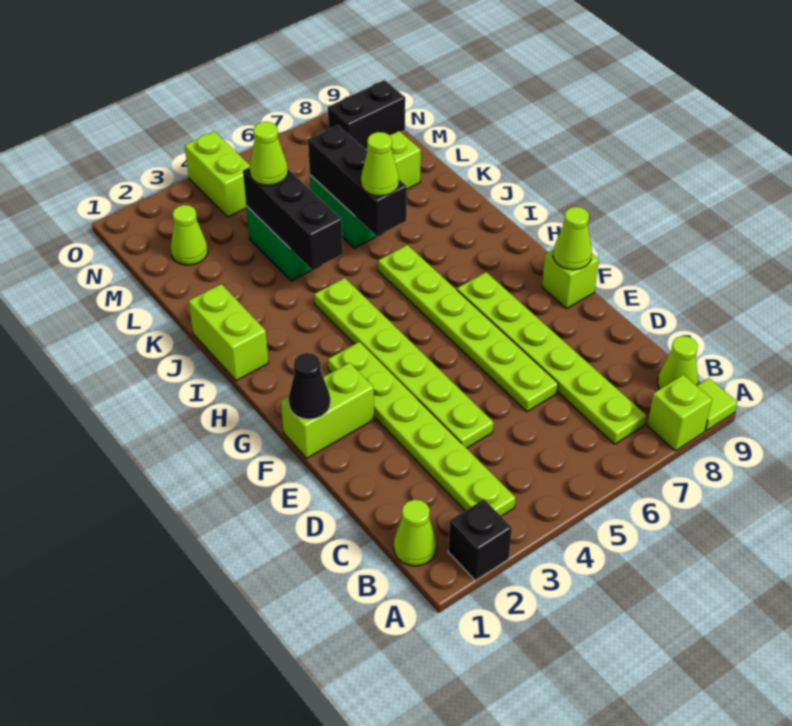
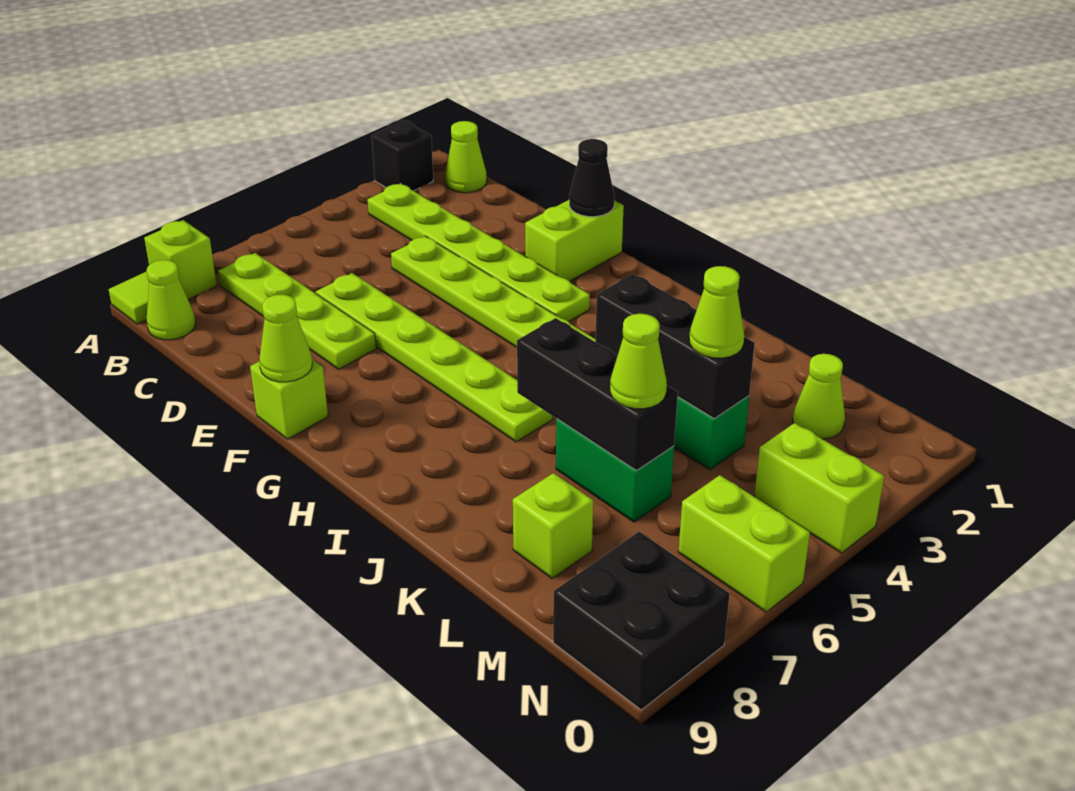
lime 1x6 plate [457,272,646,444] -> lime 1x4 plate [218,253,376,369]
lime 1x2 brick [189,284,269,381] -> lime 1x2 brick moved to [678,475,810,612]
lime 1x1 cone [361,132,399,196] -> lime 1x1 cone moved to [610,314,667,409]
black 1x2 brick [328,80,405,149] -> black 2x2 brick [553,532,730,710]

